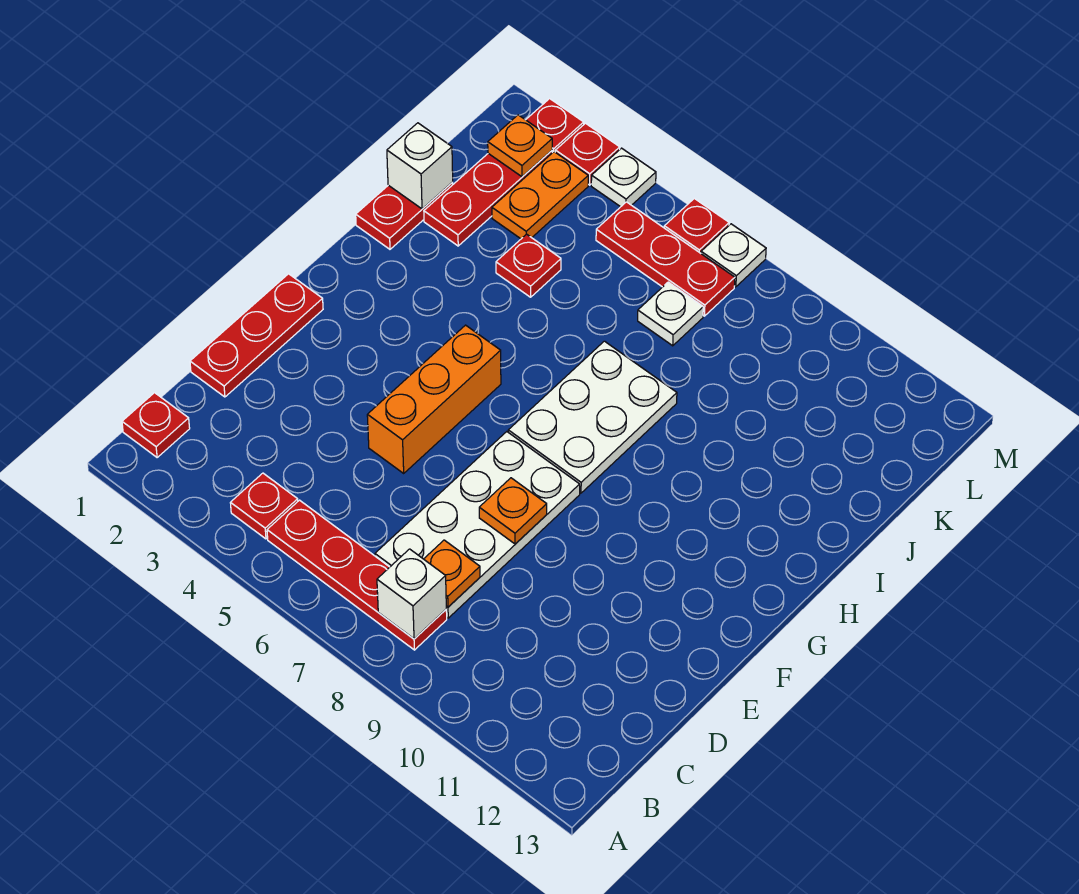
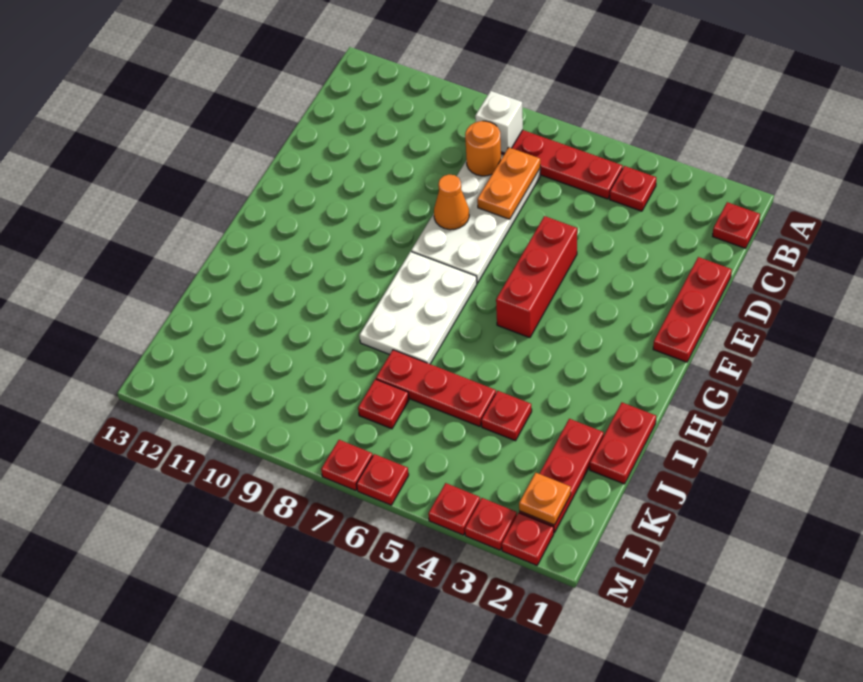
orange 1x1 plate [424,540,480,607] -> orange 1x1 round brick [465,121,501,176]
orange 1x3 brick [367,325,501,473] -> red 1x3 brick [496,216,577,338]
orange 1x1 plate [479,478,547,544] -> orange 1x1 cone [434,175,469,230]
white 1x1 brick [387,123,453,209] -> none
orange 1x2 plate [492,152,588,239] -> orange 1x2 plate moved to [477,147,540,219]
white 1x1 plate [638,282,703,346] -> red 1x1 plate [358,379,409,429]
red 1x3 plate [596,202,735,316] -> red 1x3 plate moved to [376,350,496,427]
white 1x1 plate [591,148,656,207] -> red 1x1 plate [428,483,480,535]
white 1x1 plate [701,224,766,287] -> red 1x1 plate [321,440,373,491]

